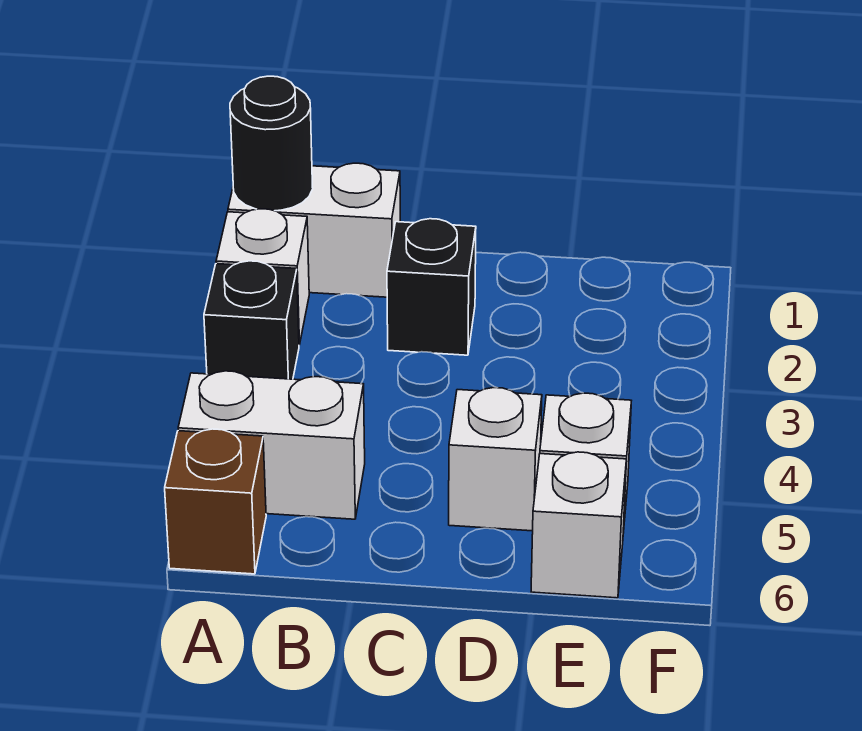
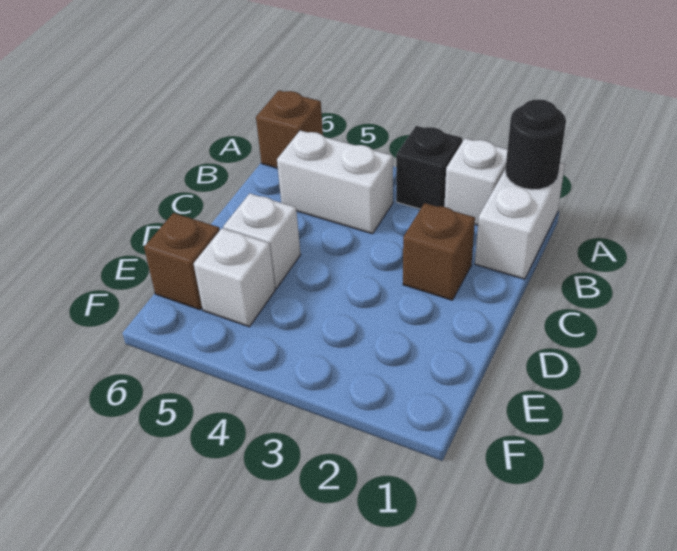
white 1x2 brick [178,371,365,519] -> white 1x2 brick turned to [277,130,393,234]
black 1x1 brick [387,219,476,355] -> brown 1x1 brick [403,203,475,300]
white 1x1 brick [531,452,626,598] -> brown 1x1 brick [144,213,220,310]

